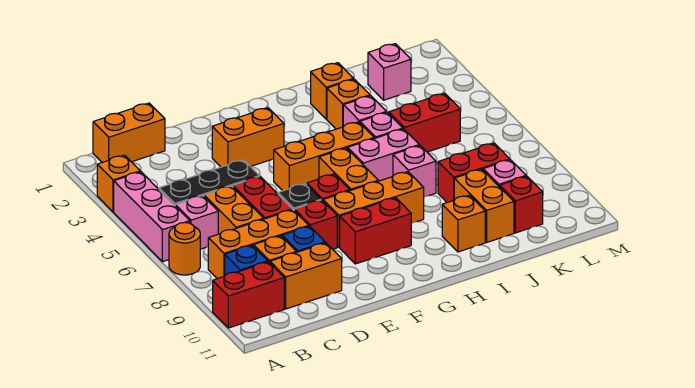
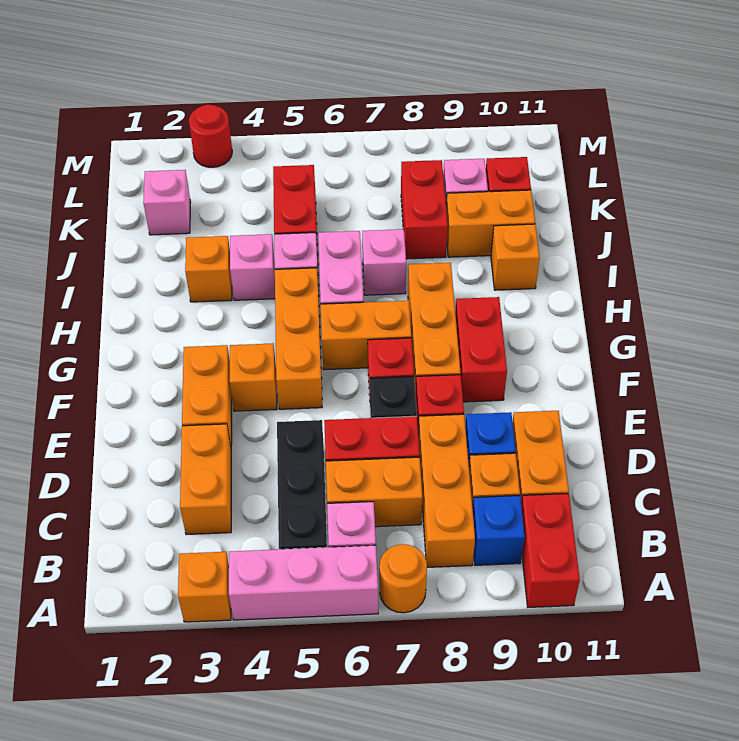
orange 1x2 brick [93,103,165,163] -> orange 1x2 brick moved to [180,424,231,535]
orange 1x1 brick [311,63,354,119] -> orange 1x1 brick moved to [230,343,277,411]
none -> red 1x1 round brick [189,104,232,168]

